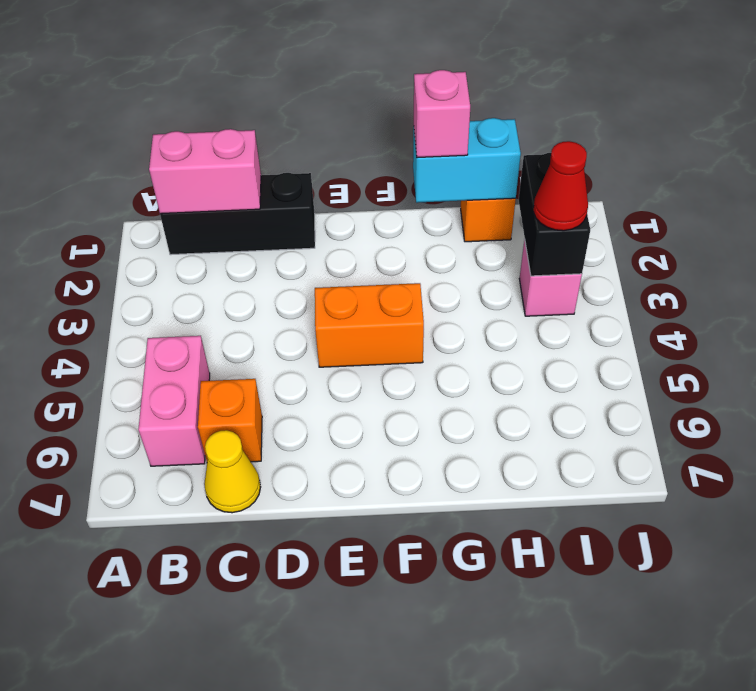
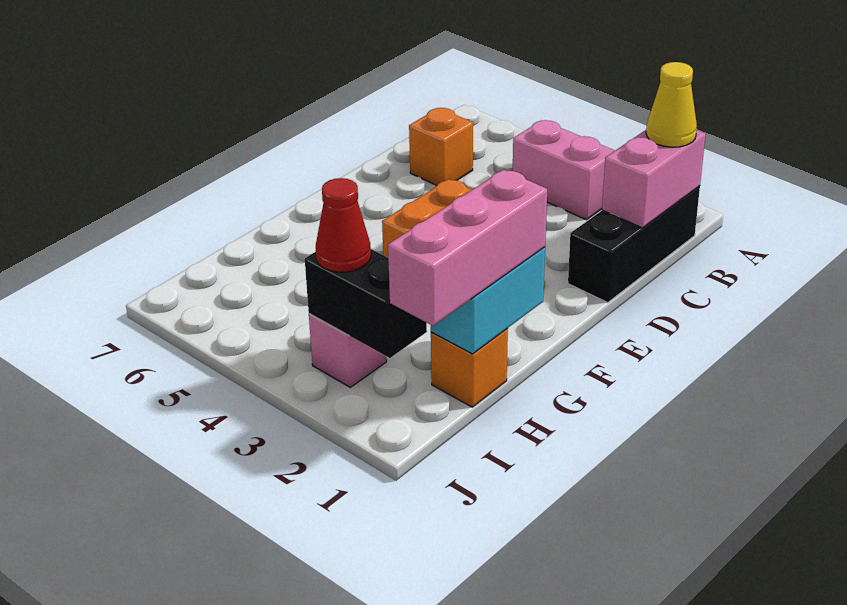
pink 1x2 brick [138,336,210,466] -> pink 1x2 brick moved to [513,120,615,220]
yellow 1x1 cone [204,430,261,513] -> yellow 1x1 cone moved to [646,62,697,147]
pink 1x1 brick [414,70,470,158] -> pink 1x3 brick [388,170,547,326]

